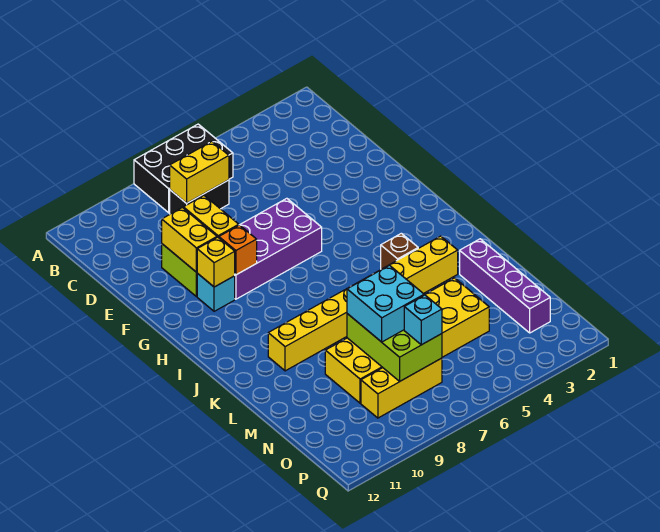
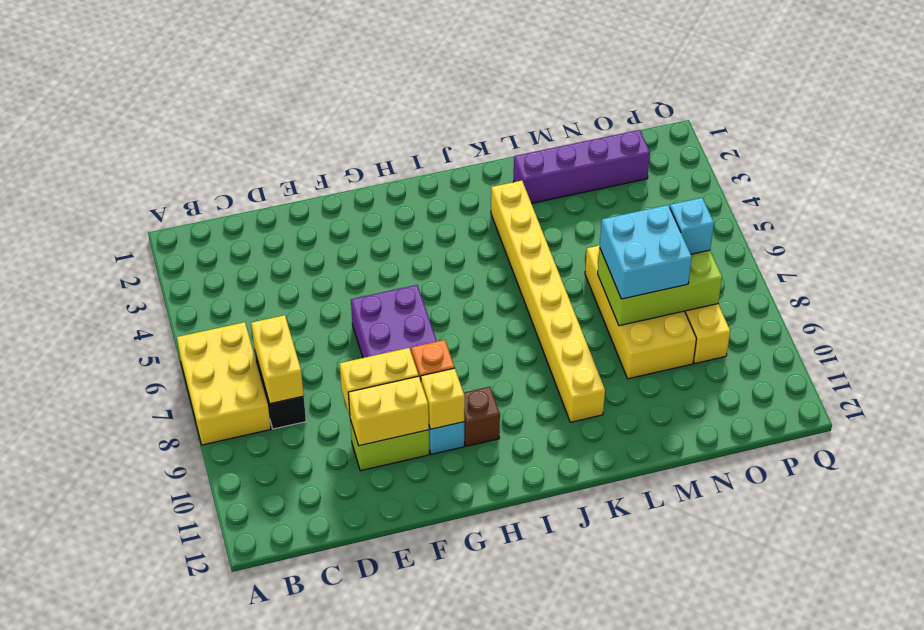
black 2x3 brick [134,124,233,213] -> yellow 2x3 brick [177,322,271,445]
brown 1x1 brick [381,233,418,269] -> brown 1x1 brick moved to [464,387,500,446]
yellow 2x6 brick [325,278,489,403] -> yellow 2x4 brick [585,245,696,379]

